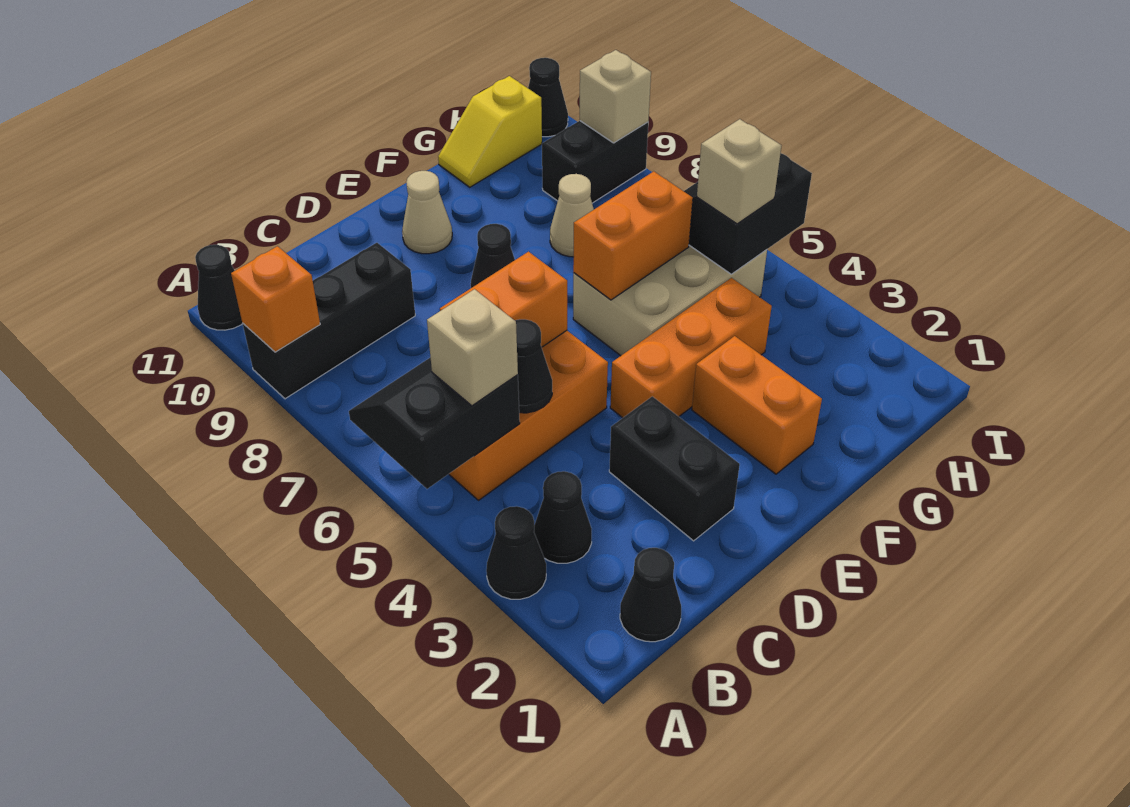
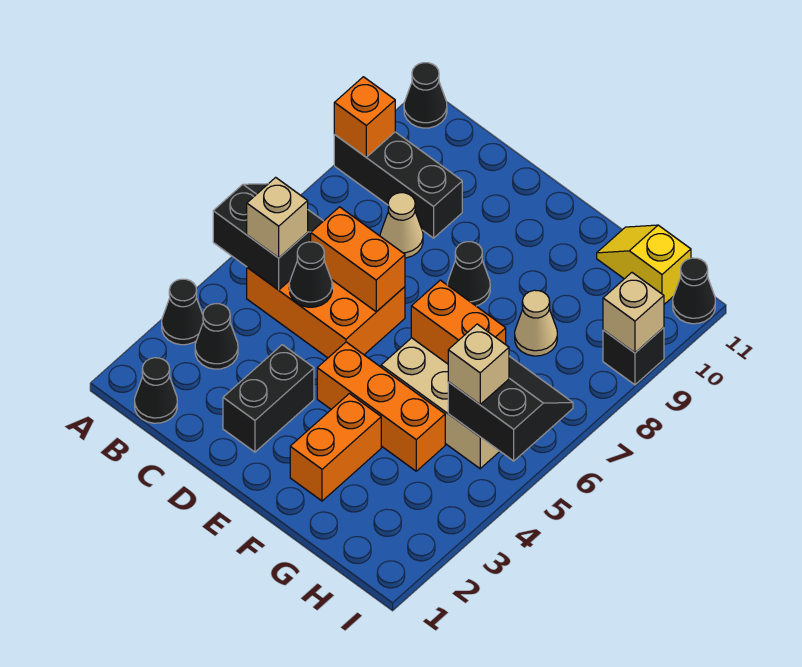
tan 1x1 cone [402,171,452,254] -> tan 1x1 cone moved to [380,193,423,258]
black 1x2 brick [542,121,648,203] -> black 1x1 brick [603,328,664,385]

